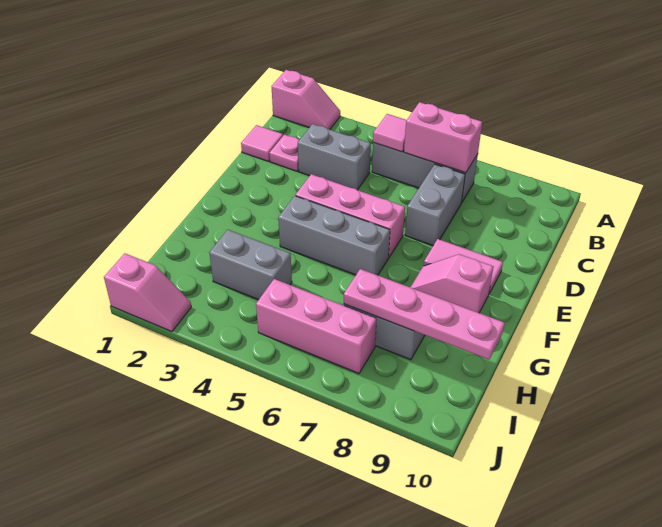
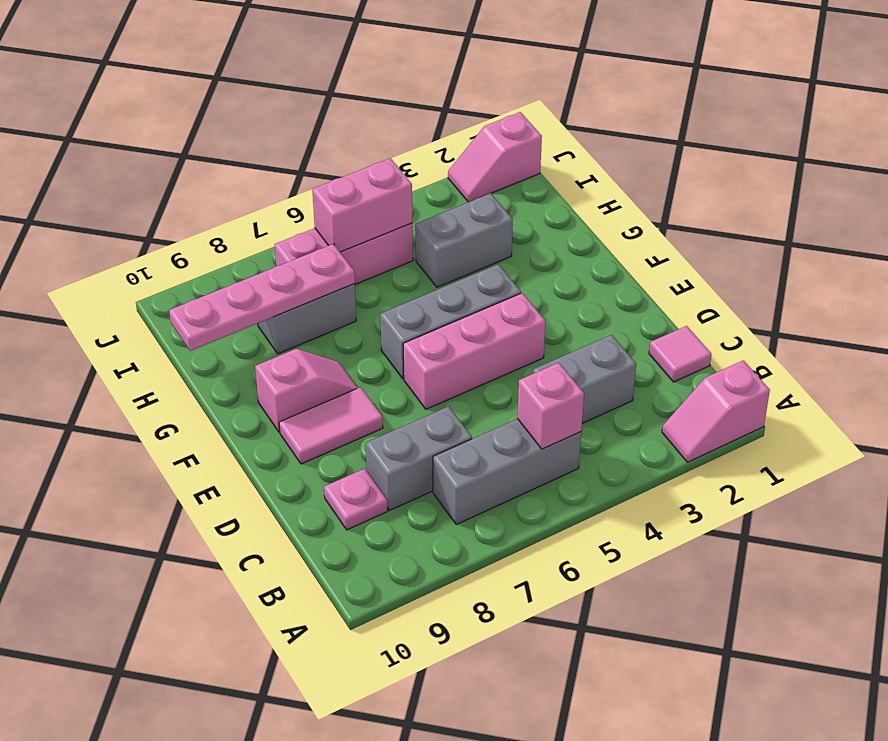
pink 1x1 tile [373,114,406,152] -> pink 1x1 brick [517,363,584,449]
pink 1x2 brick [404,102,482,173] -> pink 1x2 brick moved to [312,158,412,252]
pink 1x1 plate [269,135,299,171] -> pink 1x1 plate moved to [324,469,387,530]
grey 1x2 brick [405,164,465,246] -> grey 1x2 brick turned to [366,406,472,510]

